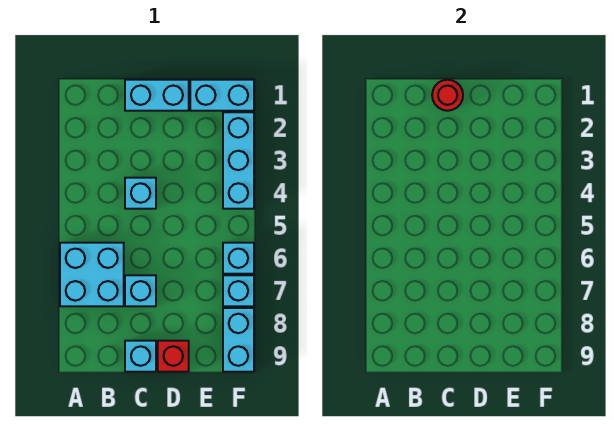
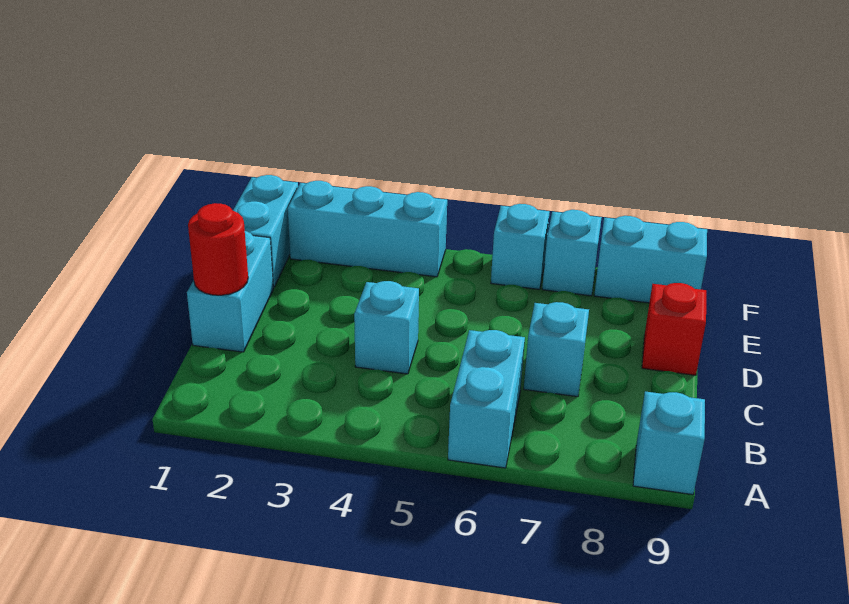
cyan 2x2 brick [60,243,124,306] -> cyan 1x2 brick [448,330,525,468]
cyan 1x1 brick [125,341,156,372] -> cyan 1x1 brick moved to [633,391,705,495]

